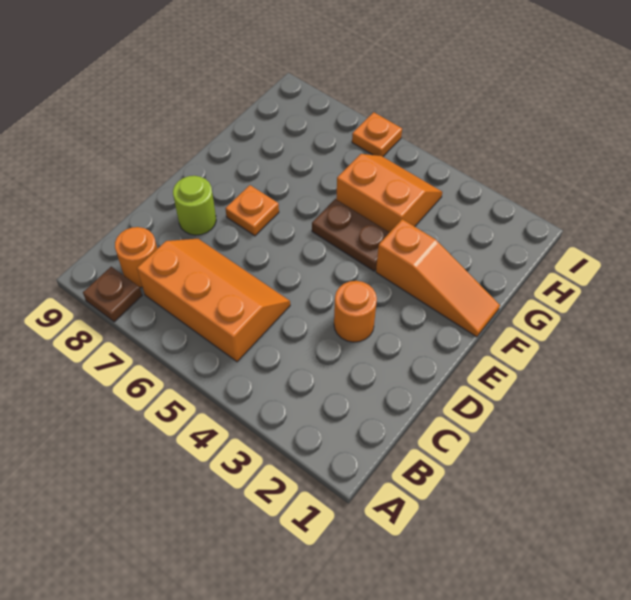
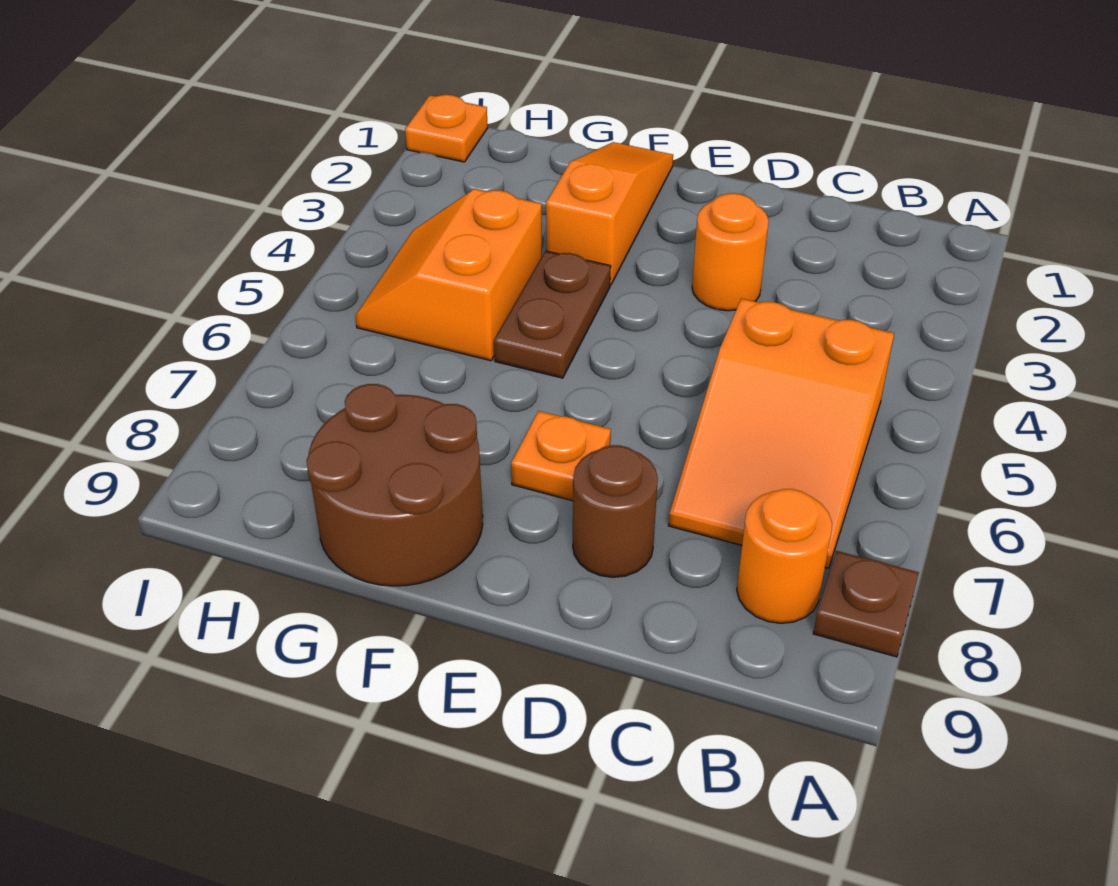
orange 2x3 slope [137,239,290,362] -> orange 2x3 slope turned to [668,298,894,568]
lime 1x1 round brick [173,176,216,235] -> brown 1x1 round brick [573,445,658,577]
none -> brown 2x2 round brick [307,384,483,586]
orange 1x1 plate [352,112,402,157] -> orange 1x1 plate moved to [405,95,488,162]

